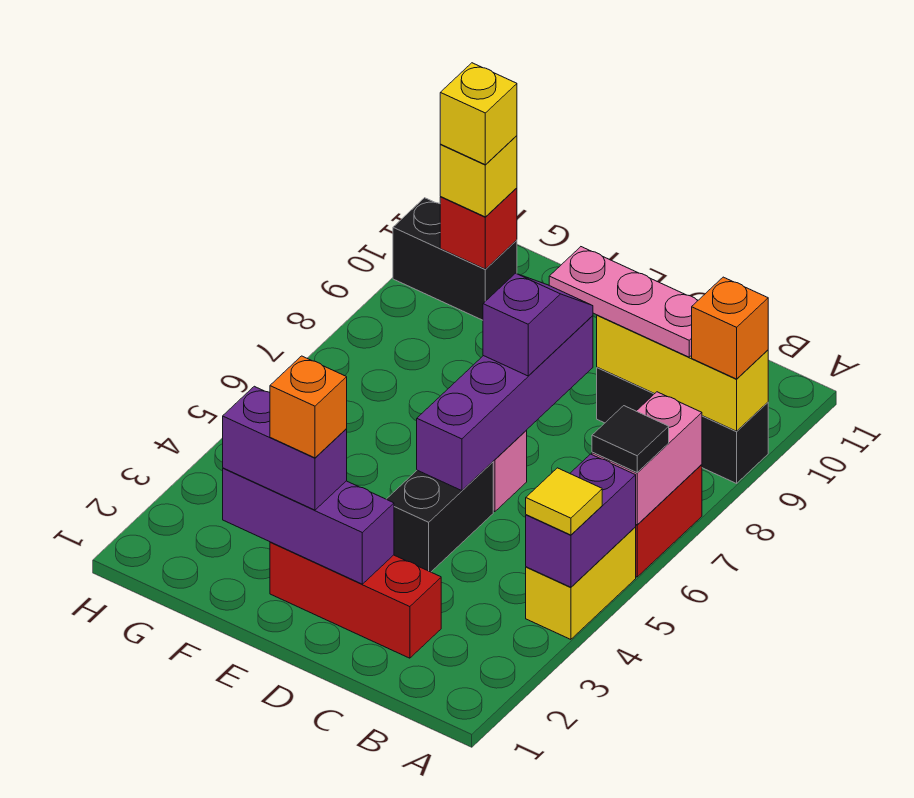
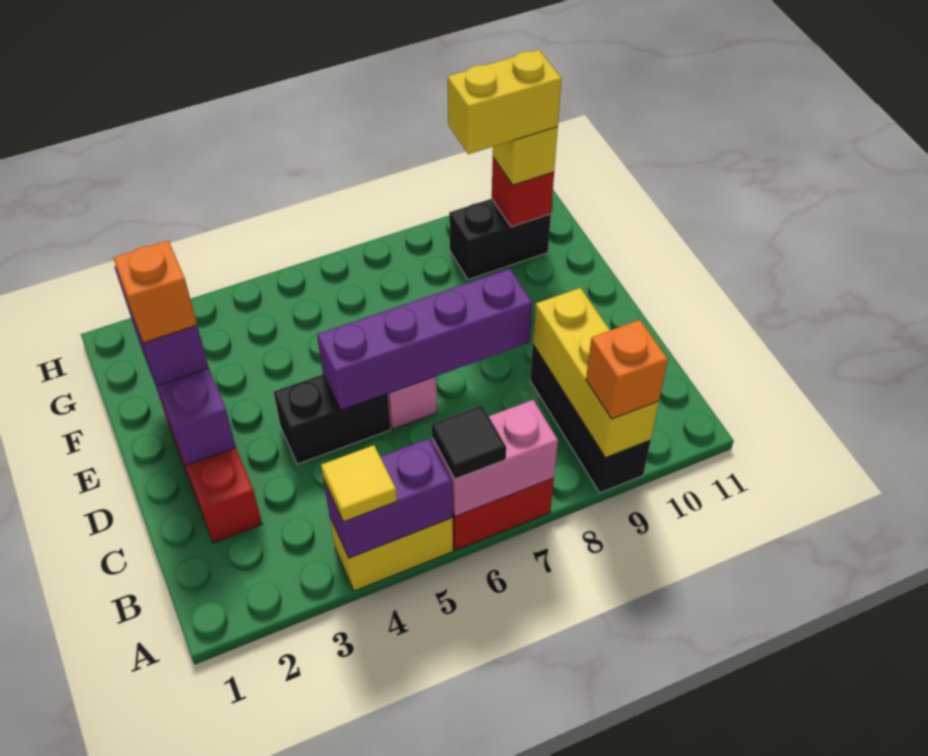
pink 1x3 plate [549,247,698,357] -> none
purple 1x2 slope [483,273,593,376] -> none
black 1x2 brick [393,198,517,320] -> black 1x2 brick turned to [449,199,551,280]
yellow 1x1 brick [440,63,517,165] -> yellow 1x2 brick [448,50,562,154]

